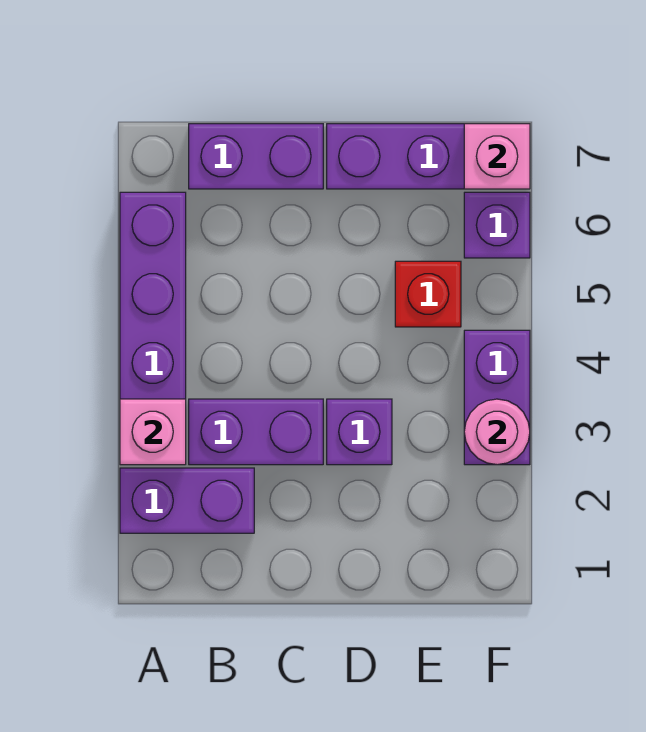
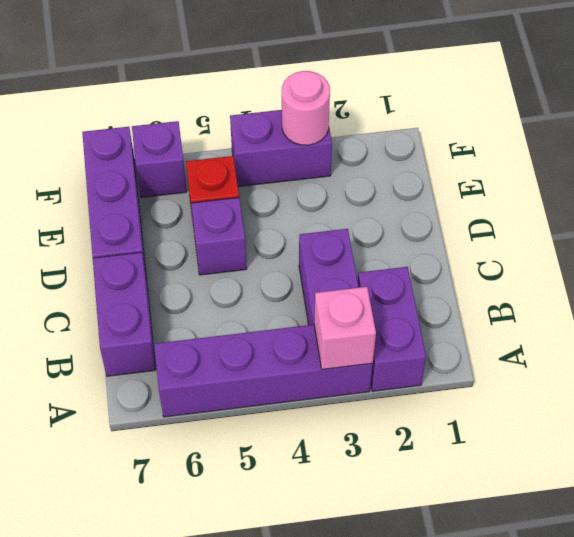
purple 1x1 brick [327,399,392,465] -> purple 1x1 brick moved to [191,198,247,275]
pink 1x1 brick [464,124,530,189] -> none

